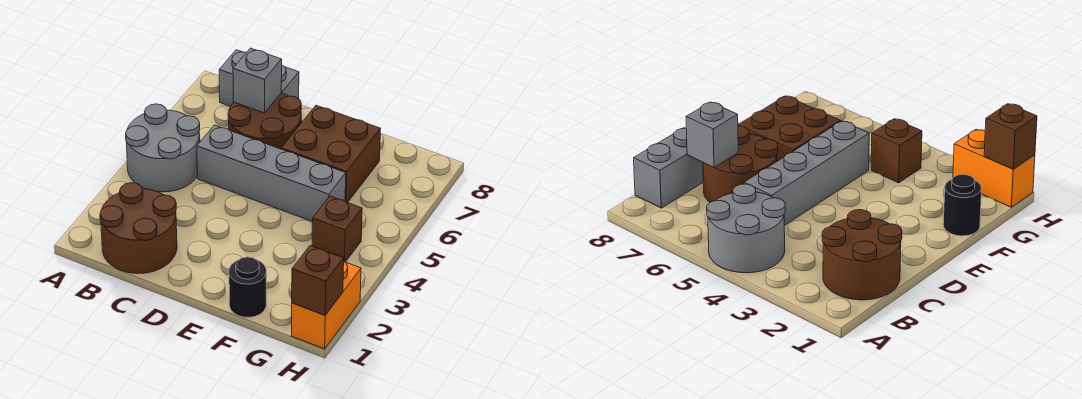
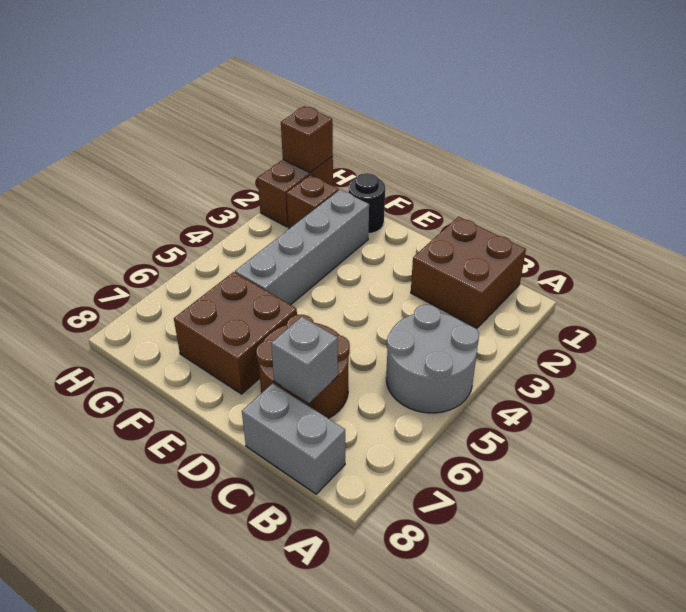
brown 2x2 round brick [100,183,177,274] -> brown 2x2 brick [411,217,526,328]
grey 1x4 brick [197,125,346,222] -> grey 1x4 brick turned to [235,190,369,305]
brown 1x1 brick [312,196,362,262] -> brown 1x1 brick moved to [287,175,339,228]
orange 1x2 brick [291,262,361,349] -> brown 1x2 brick [258,157,333,227]

